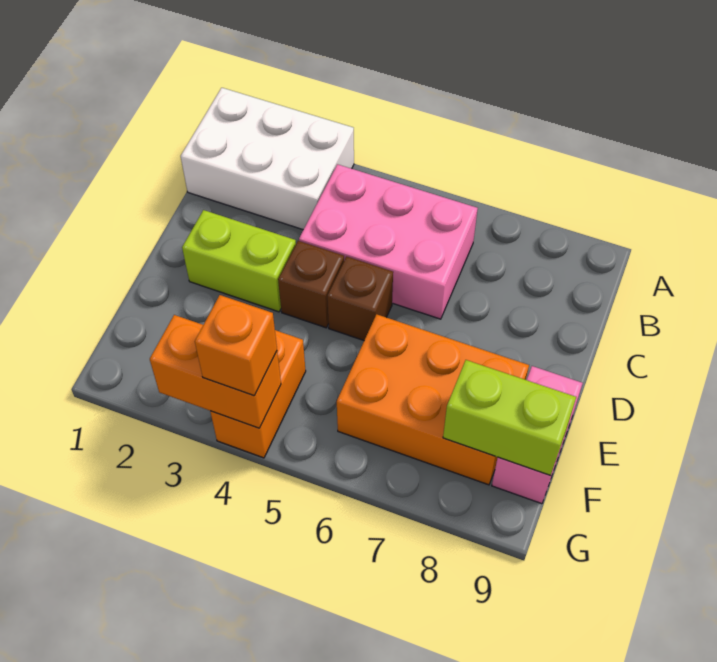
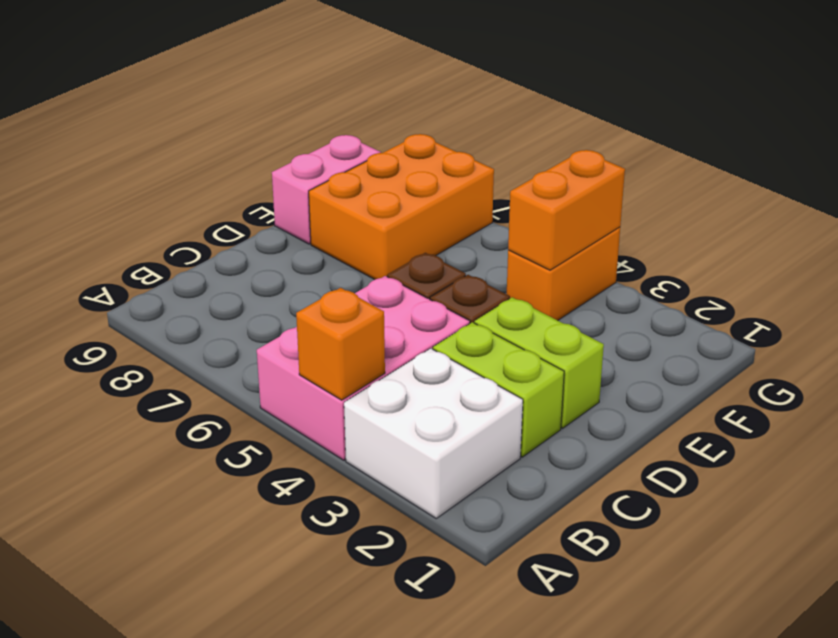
white 2x3 brick [181,88,354,230] -> white 2x2 brick [344,348,523,518]
pink 2x3 brick [299,164,478,319] -> pink 2x3 brick turned to [257,276,470,460]
orange 2x3 brick [337,314,529,485] -> orange 2x3 brick turned to [309,134,494,280]
lime 1x2 brick [443,360,576,476] -> lime 1x2 brick moved to [433,322,564,457]
orange 1x2 brick [150,315,281,428] -> orange 1x2 brick turned to [508,150,625,270]
orange 1x1 brick [195,295,277,396] -> orange 1x1 brick moved to [296,288,385,400]

